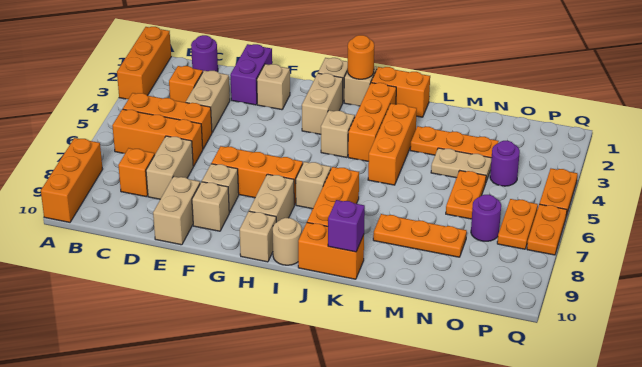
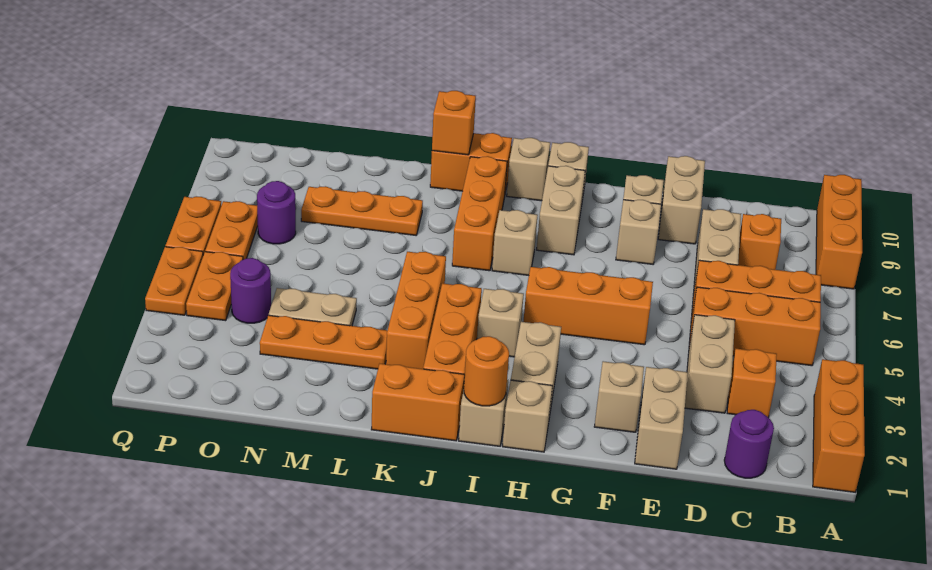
purple 1x2 brick [230,44,272,105] -> tan 1x2 brick [635,367,688,469]
orange 1x3 brick [212,146,303,205] -> orange 1x3 brick moved to [523,267,653,345]
tan 1x1 round brick [273,218,302,265] -> tan 1x1 brick [507,138,550,201]
purple 1x1 brick [328,200,365,252] -> orange 1x1 brick [432,91,476,155]
orange 1x2 plate [446,171,486,219] -> orange 1x2 plate moved to [186,252,243,321]

